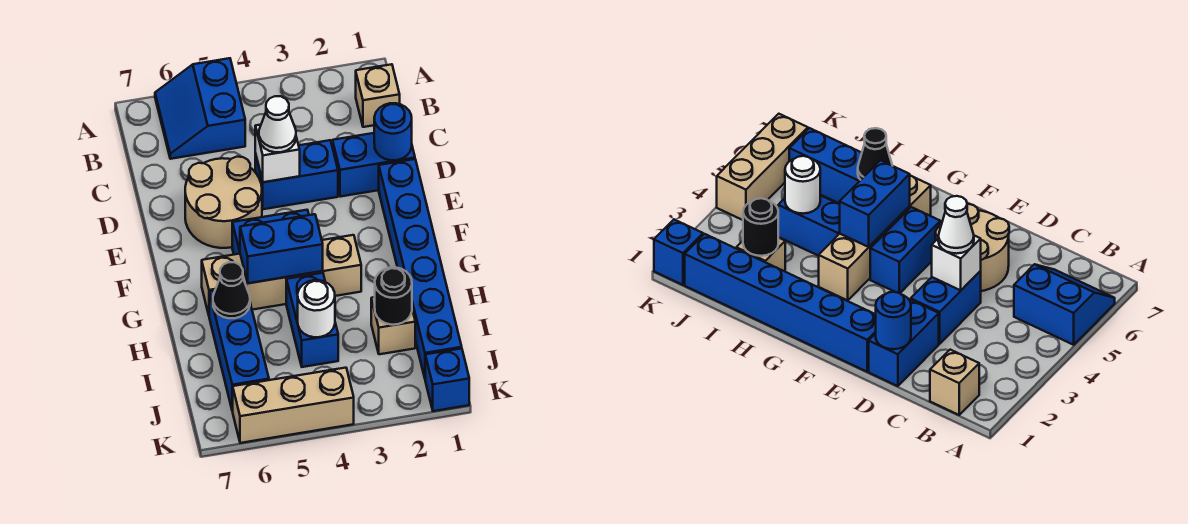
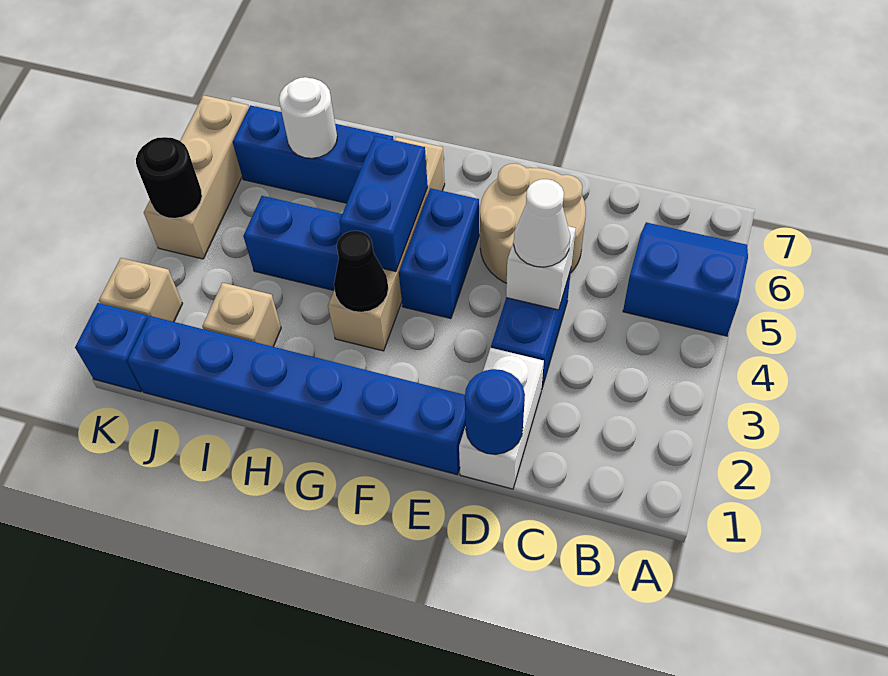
tan 1x1 brick [356,64,400,127] -> tan 1x1 brick moved to [99,258,183,322]
blue 1x2 brick [333,133,415,197] -> white 1x2 brick [459,348,544,489]
black 1x1 cone [213,262,250,318] -> black 1x1 cone moved to [334,231,388,312]
black 1x1 round brick [375,267,412,325] -> black 1x1 round brick moved to [136,137,202,218]
white 1x1 round brick [298,280,335,337] -> white 1x1 round brick moved to [279,77,337,158]

